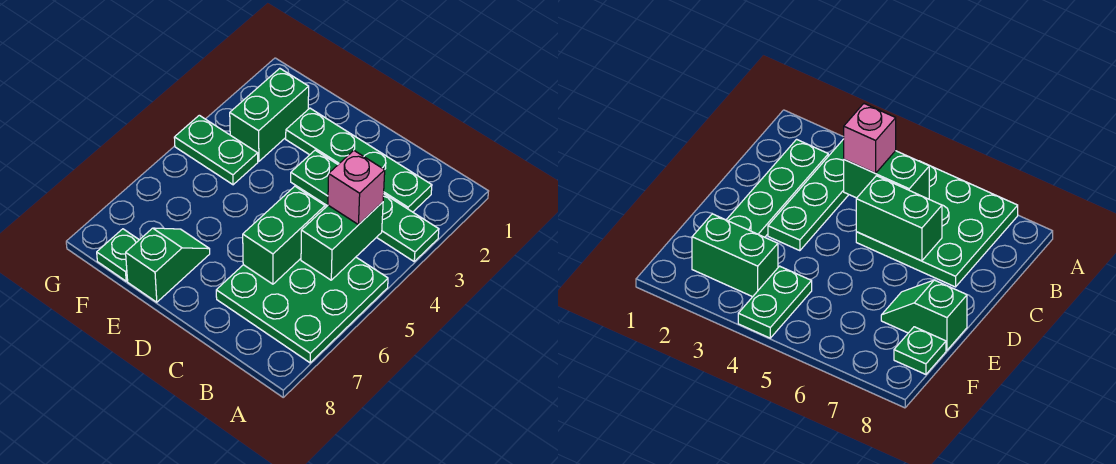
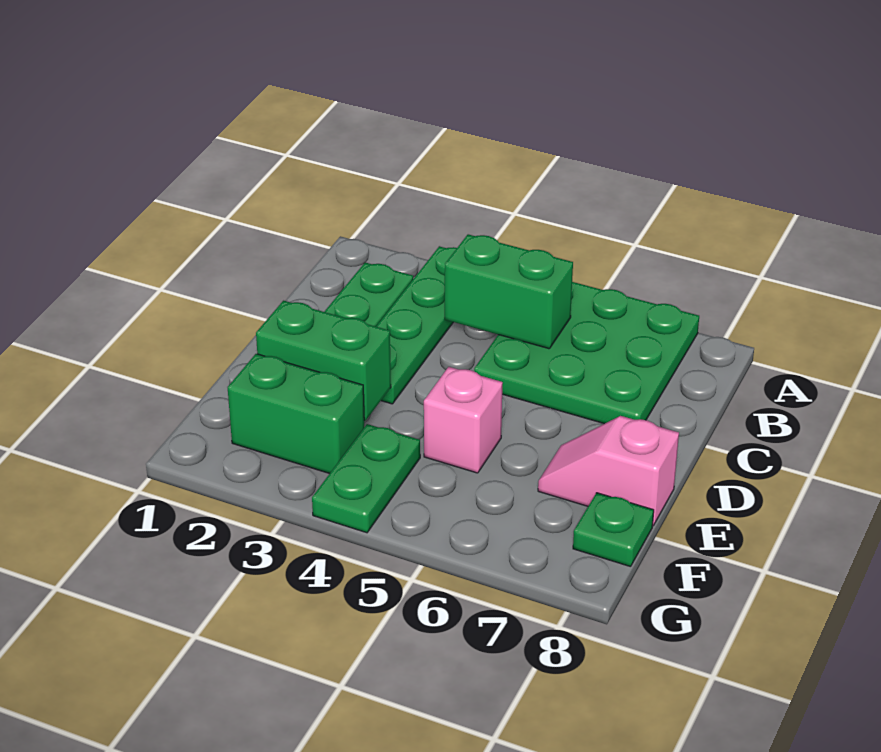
pink 1x1 brick [328,150,385,225] -> pink 1x1 brick moved to [424,367,503,473]
green 1x2 brick [243,186,325,284] -> green 1x2 brick moved to [256,301,391,421]
green 1x2 slope [126,228,210,302] -> pink 1x2 slope [538,416,679,526]

